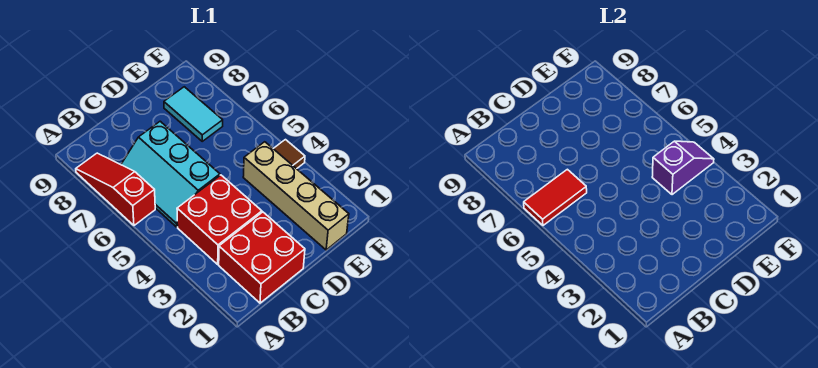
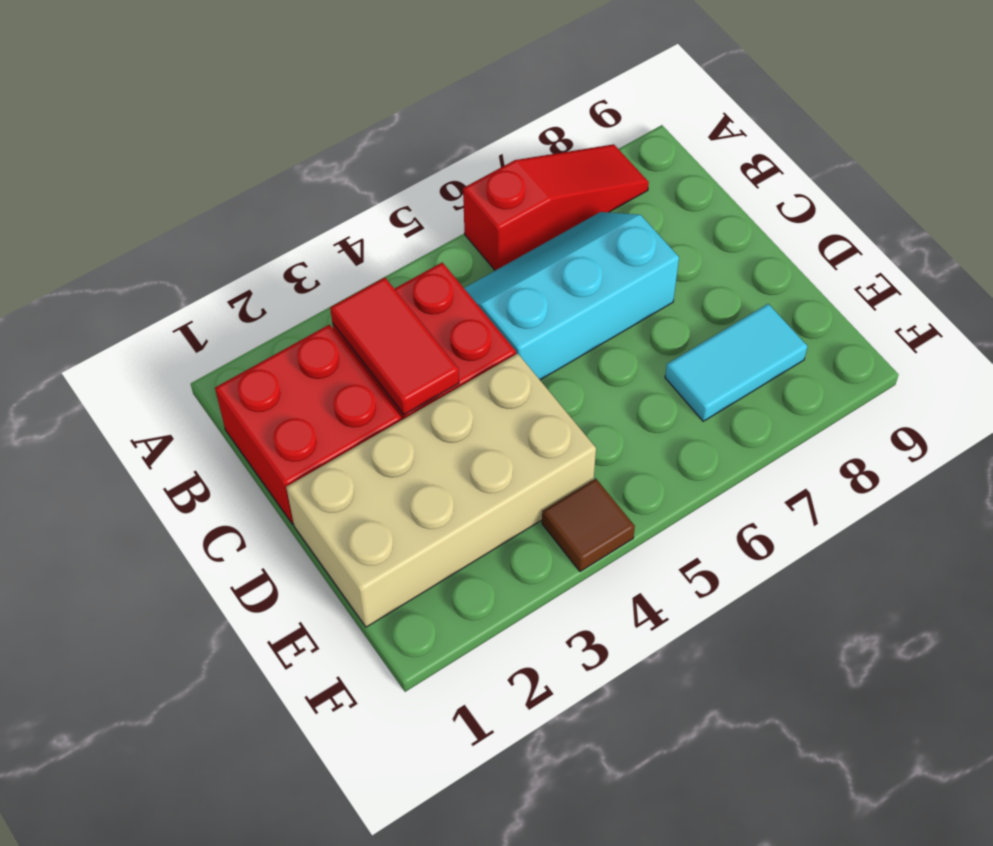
red 1x2 tile [524,169,587,225] -> red 1x2 tile moved to [330,278,459,415]
tan 1x4 brick [243,142,349,250] -> tan 2x4 brick [286,354,596,627]
purple 1x2 slope [652,141,714,195] -> none

